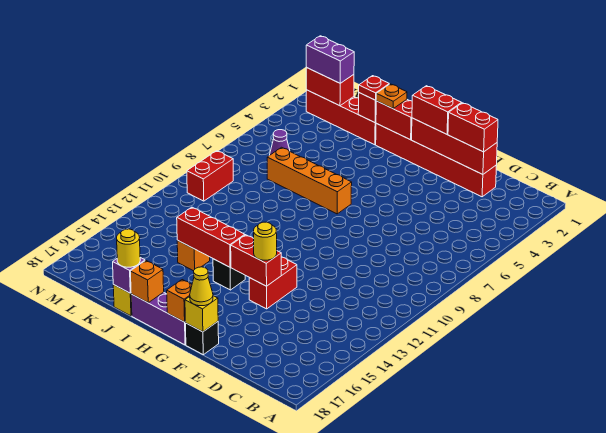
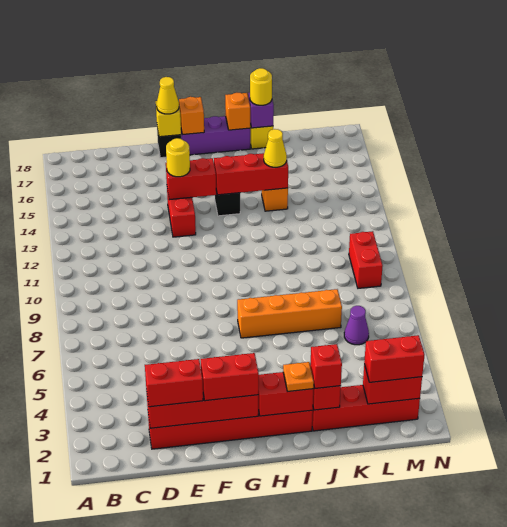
red 1x1 plate [359,76,389,100] -> red 1x1 brick [310,344,342,388]
none -> yellow 1x1 cone [264,129,287,167]
purple 1x2 brick [306,36,354,83] -> red 1x2 brick [364,335,424,382]

